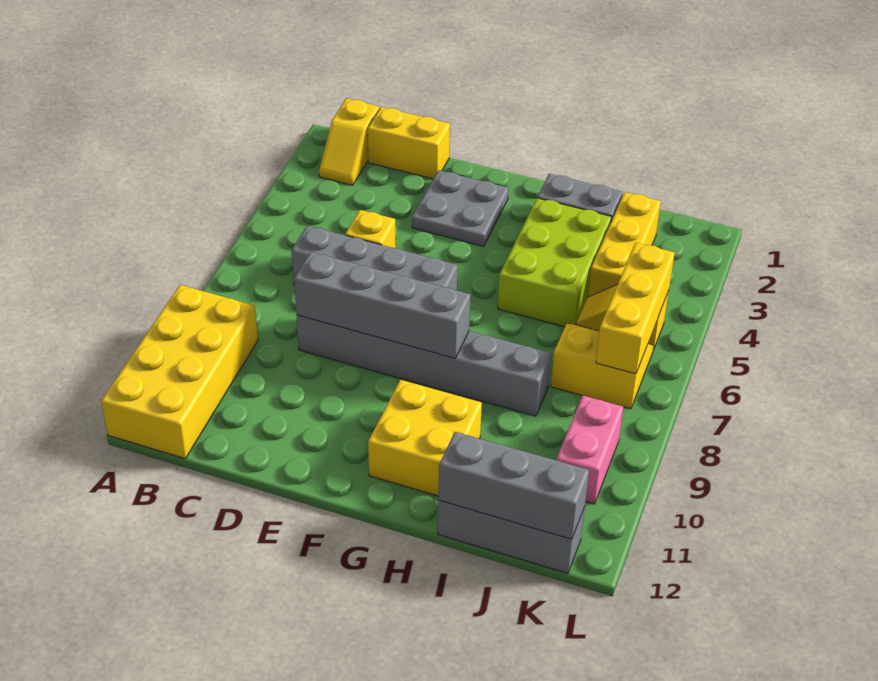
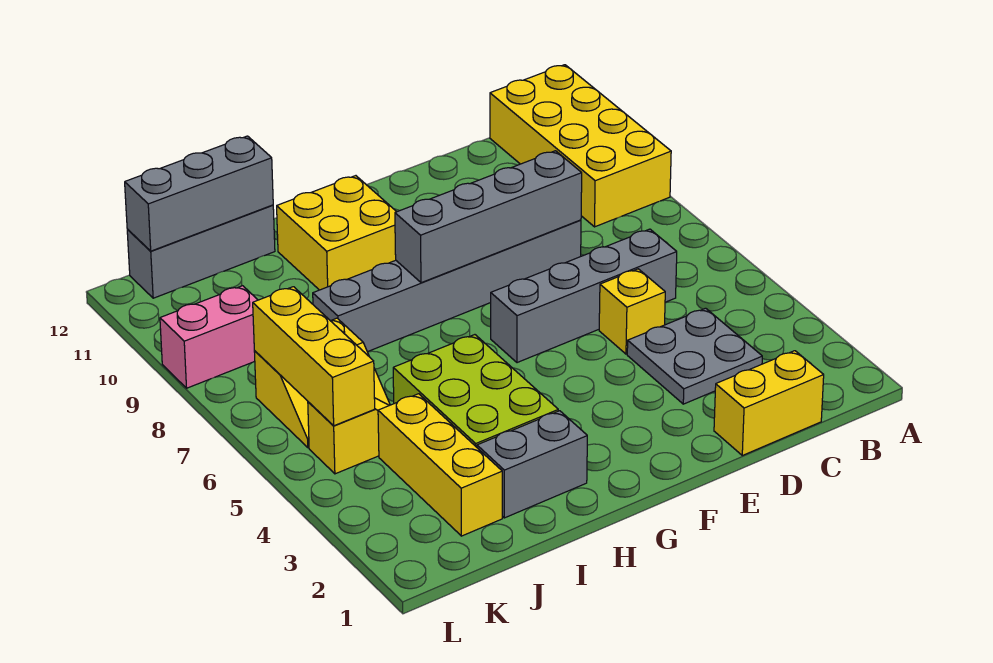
yellow 1x2 slope [319,99,379,185] -> none
grey 2x2 plate [412,170,509,246] -> grey 2x2 plate moved to [627,308,762,404]
pink 1x2 brick [557,396,623,504] -> pink 1x2 brick turned to [160,286,257,388]

